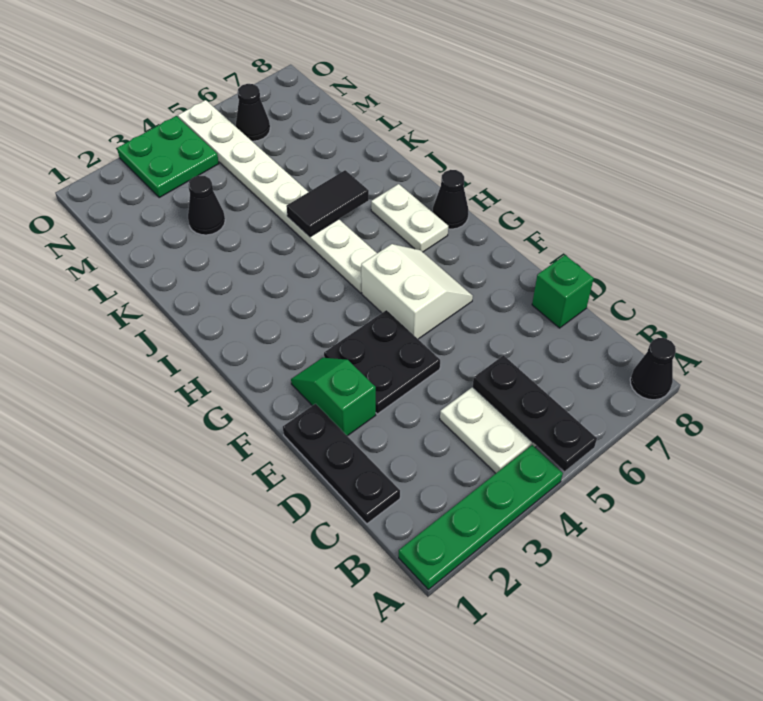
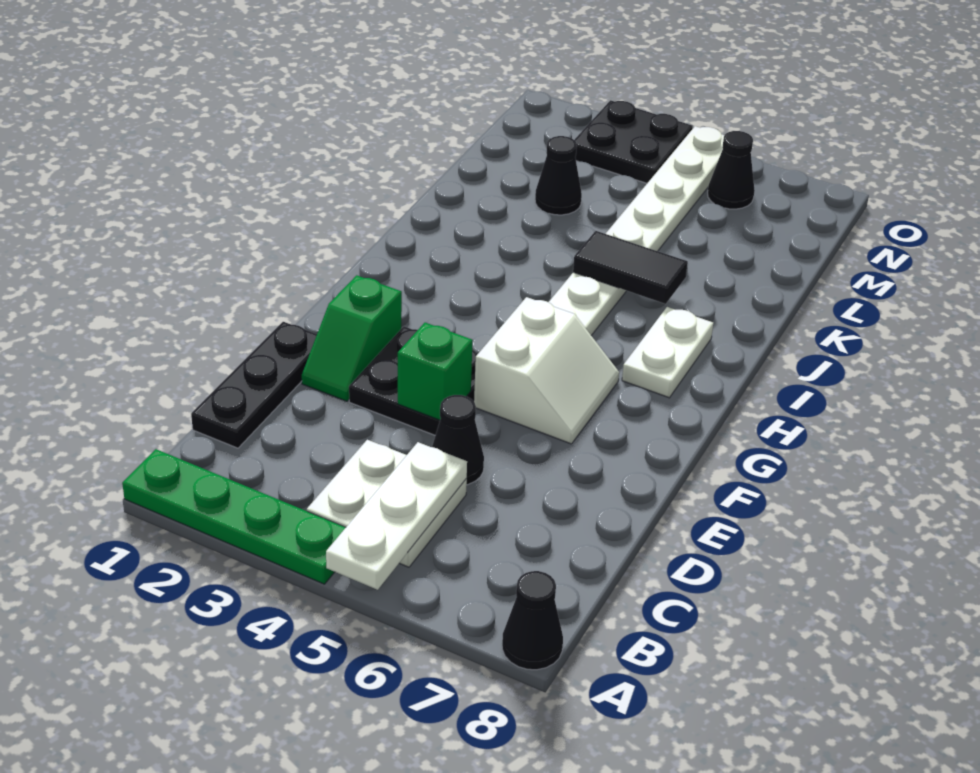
black 1x3 plate [473,355,597,471] -> white 1x3 plate [326,442,467,590]
green 1x1 brick [532,255,594,328] -> green 1x1 brick moved to [398,322,473,420]
green 1x2 slope [291,358,376,436] -> green 1x2 slope turned to [302,275,402,401]
black 1x1 cone [433,170,469,229] -> black 1x1 cone moved to [432,395,484,485]
green 2x2 plate [117,116,219,197] -> black 2x2 plate [574,100,693,183]

